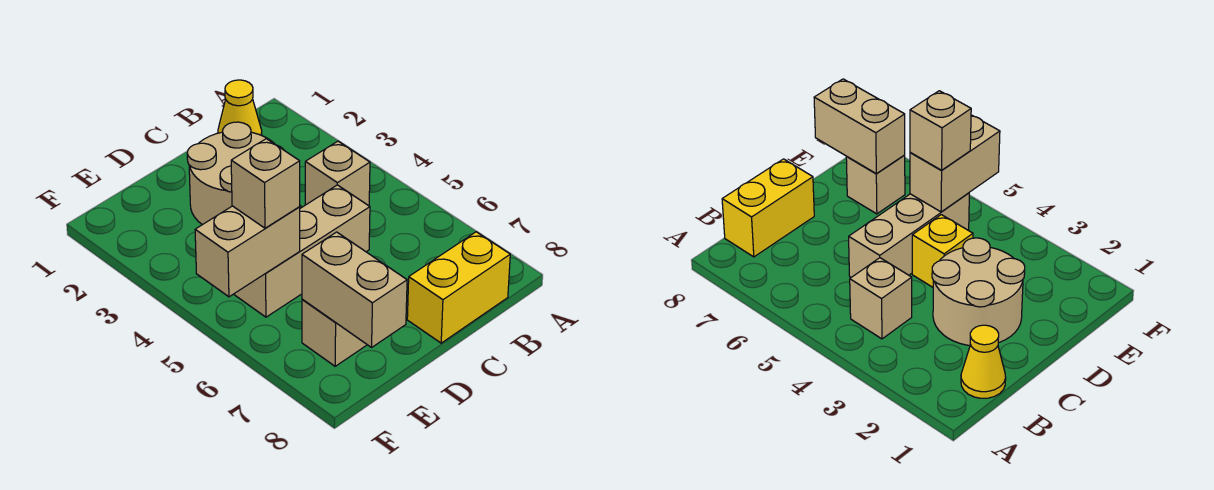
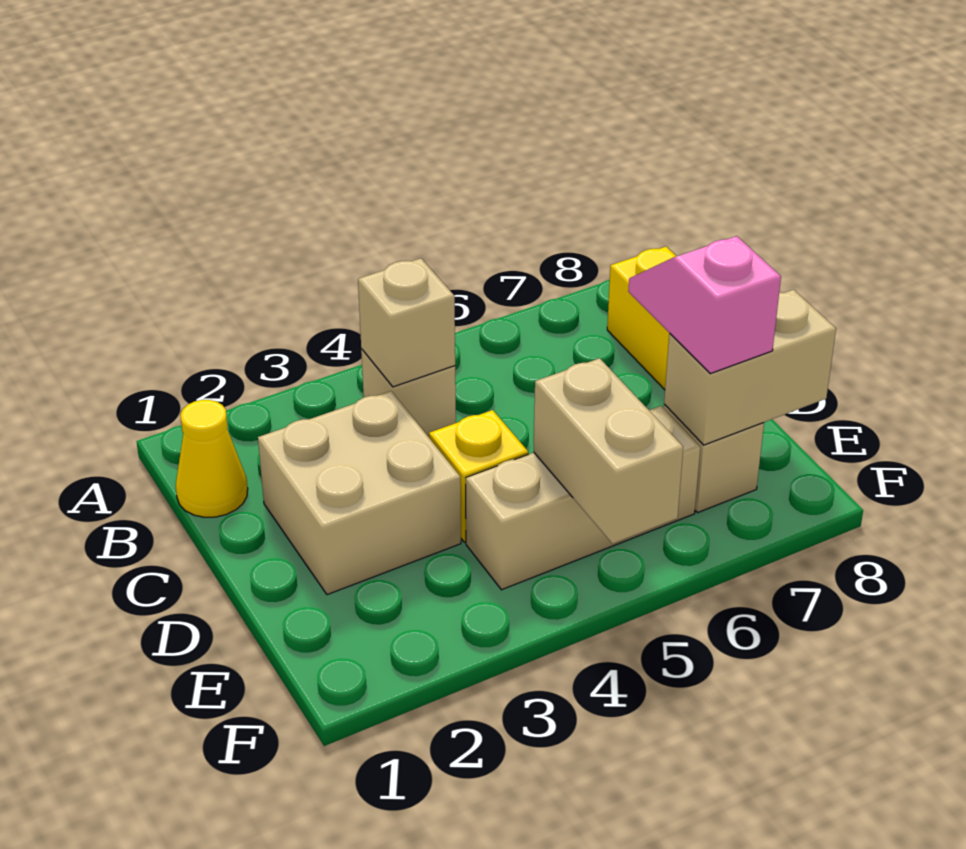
tan 2x2 round brick [187,122,282,225] -> tan 2x2 brick [258,391,461,595]
tan 1x3 brick [234,185,370,317] -> tan 1x3 brick turned to [466,406,700,590]
none -> pink 1x2 slope [628,236,781,374]
tan 1x1 brick [231,139,300,228] -> tan 1x1 brick moved to [358,258,455,387]

